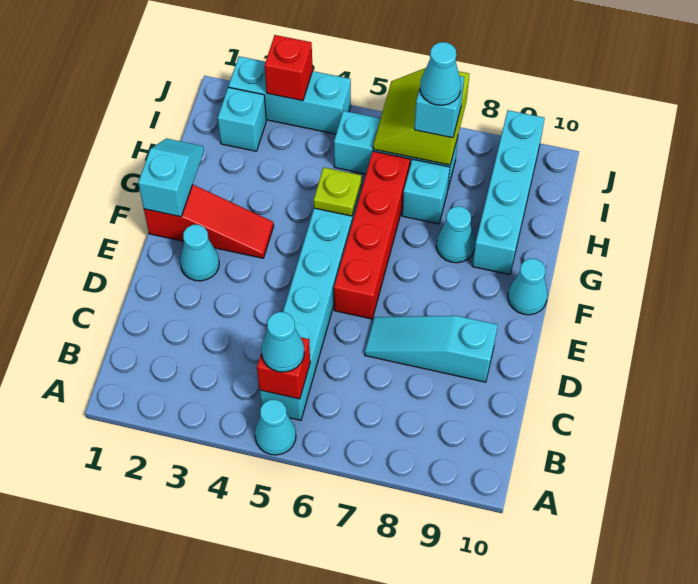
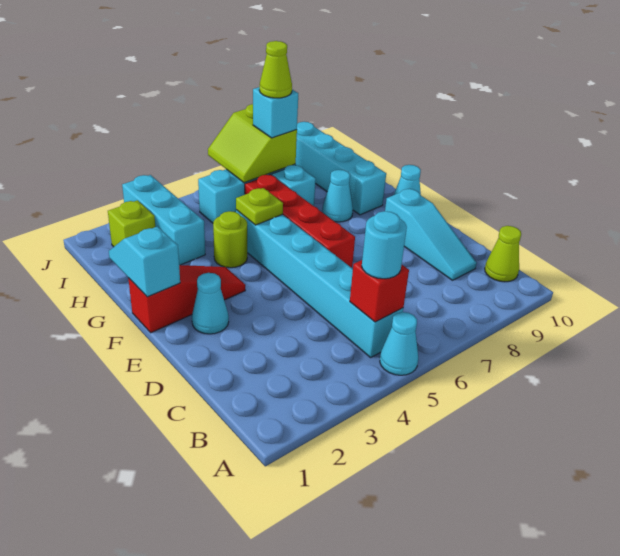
cyan 1x1 cone [261,312,304,372] -> cyan 1x1 round brick [362,211,407,279]
none -> lime 1x1 cone [485,226,521,282]
cyan 1x3 slope [365,316,498,382] -> cyan 1x3 slope turned to [385,189,477,280]
none -> lime 1x1 round brick [213,211,247,268]
cyan 1x1 brick [218,87,266,151] -> lime 1x1 brick [108,200,155,247]
cyan 1x1 cone [420,42,461,105] -> lime 1x1 cone [259,41,292,98]
cyan 1x3 brick [229,56,351,134] -> cyan 1x3 brick turned to [122,175,205,265]
red 1x1 brick [265,35,313,101] -> none

